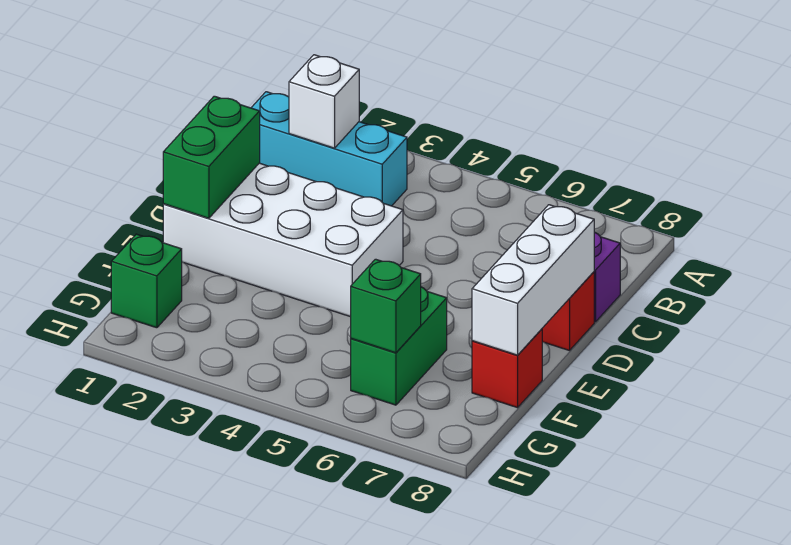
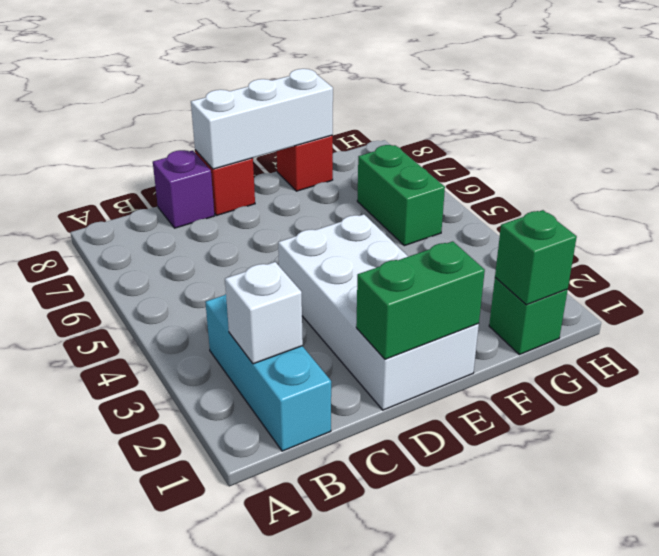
green 1x2 brick [351,287,447,405] -> green 1x2 brick turned to [357,145,445,246]
green 1x1 brick [351,259,421,353] -> green 1x1 brick moved to [495,210,577,305]

